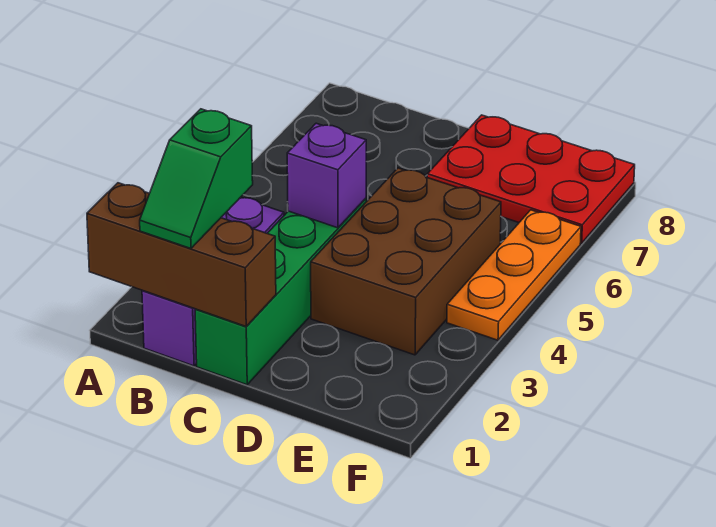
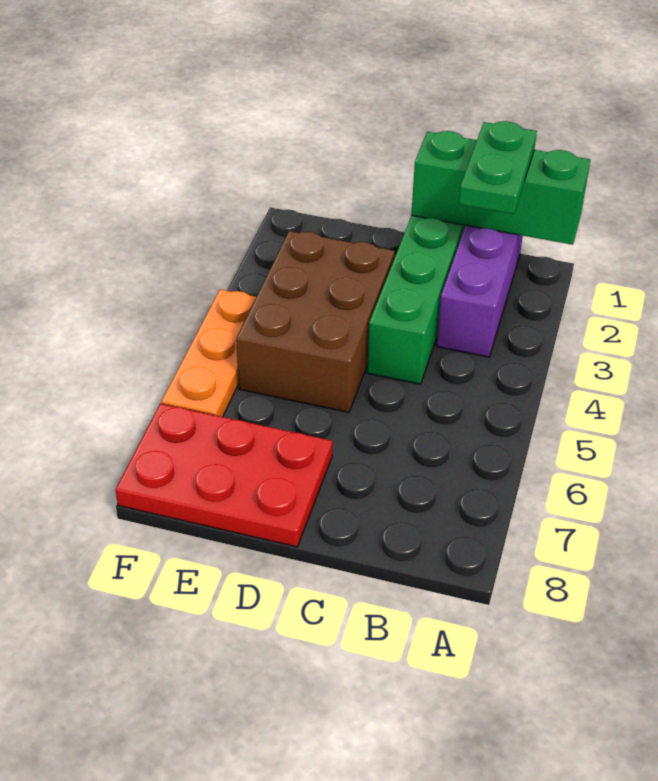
brown 1x3 brick [87,183,276,326] -> green 1x3 brick [411,131,590,245]
green 1x2 slope [140,109,253,248] -> green 1x2 plate [459,121,537,214]
purple 1x1 brick [287,123,366,228] -> none

